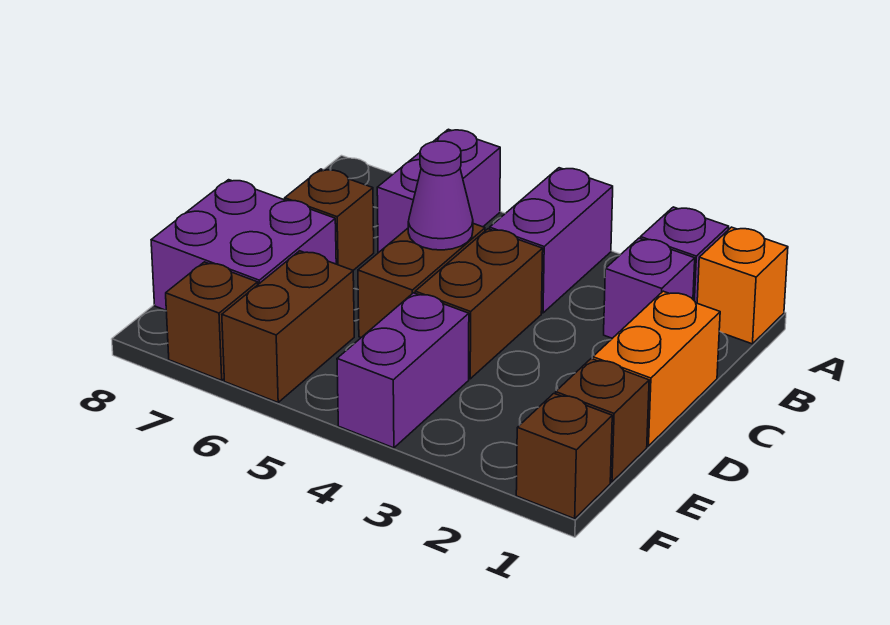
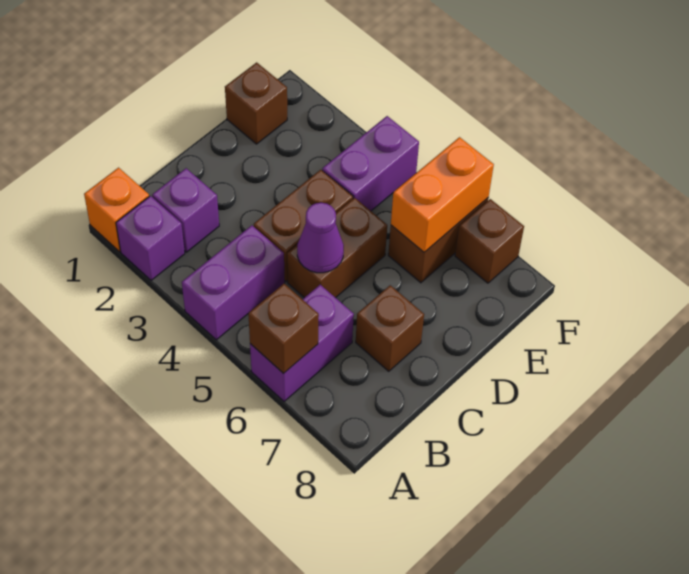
orange 1x2 brick [593,291,720,446] -> orange 1x2 brick moved to [391,137,494,252]
purple 2x2 brick [151,180,336,310] -> none
brown 1x1 brick [516,394,612,519] -> brown 1x1 brick moved to [248,284,319,374]

